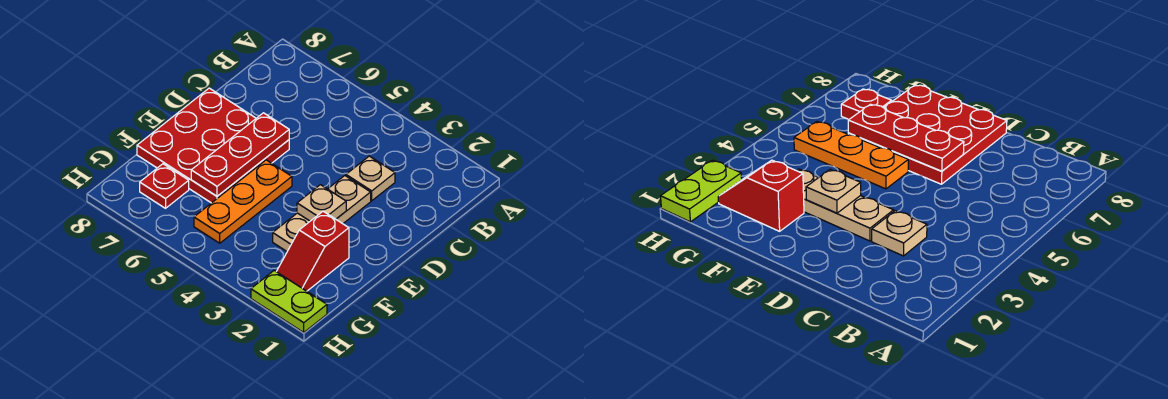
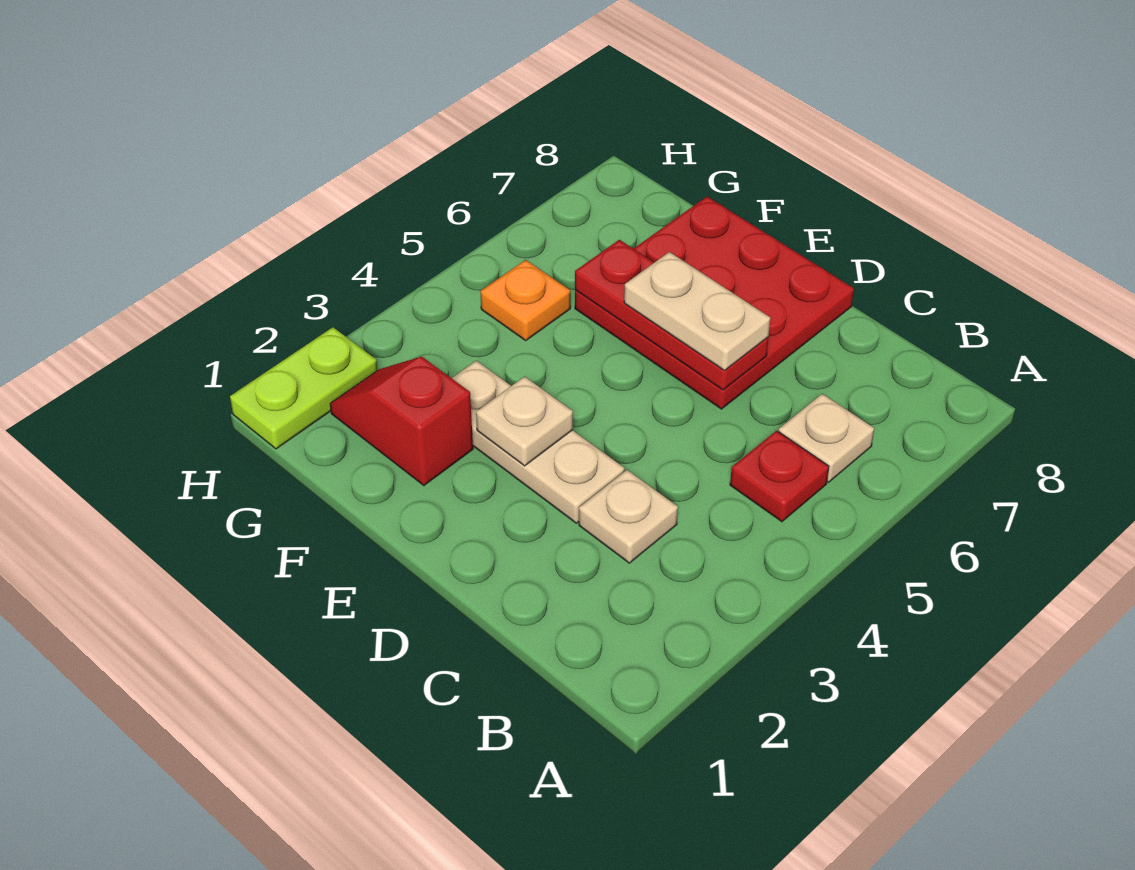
none -> tan 1x1 plate [778,394,874,482]
none -> tan 1x2 plate [624,252,770,371]
orange 1x3 plate [194,160,292,243] -> orange 1x1 plate [480,260,571,340]
red 1x1 plate [140,164,189,208] -> red 1x1 plate moved to [730,431,829,522]

